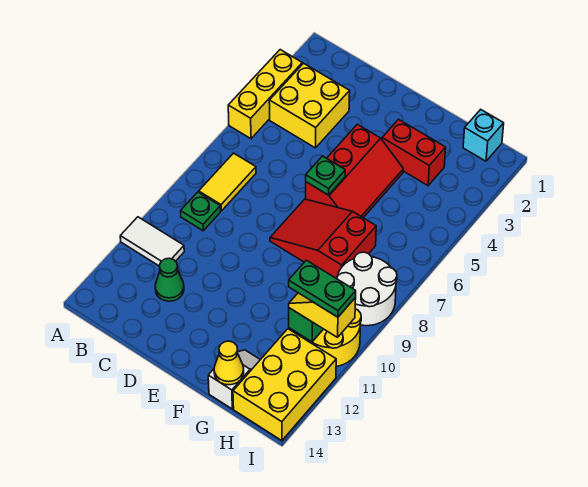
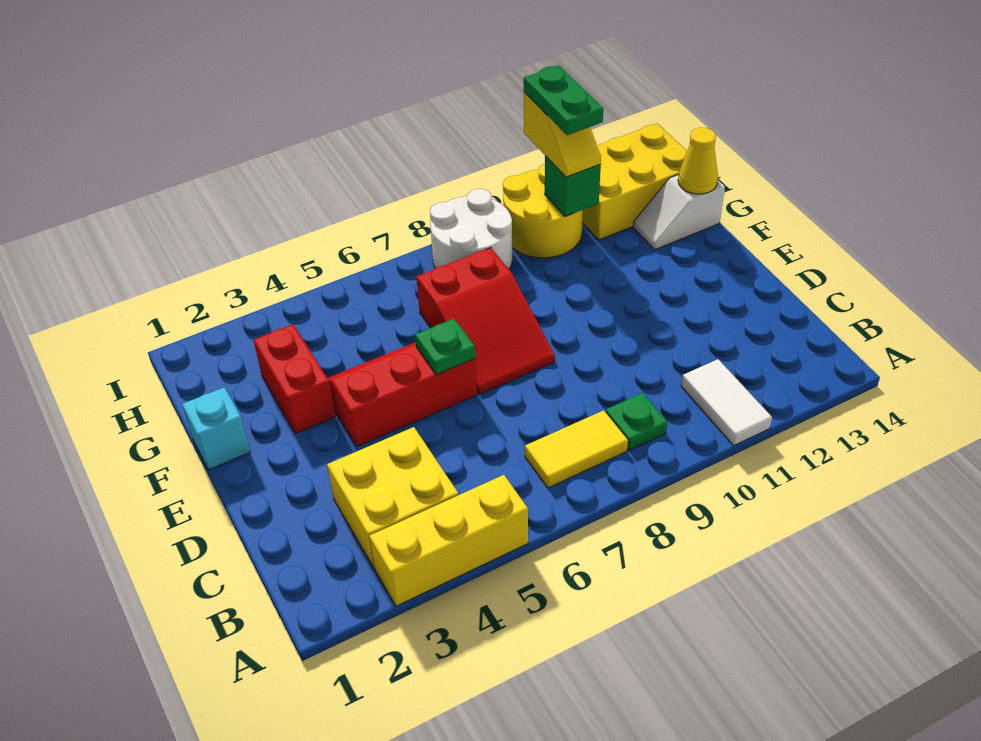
green 1x1 cone [155,258,184,301] -> none
cyan 1x1 brick [463,109,504,161] -> cyan 1x1 brick moved to [182,387,250,470]

